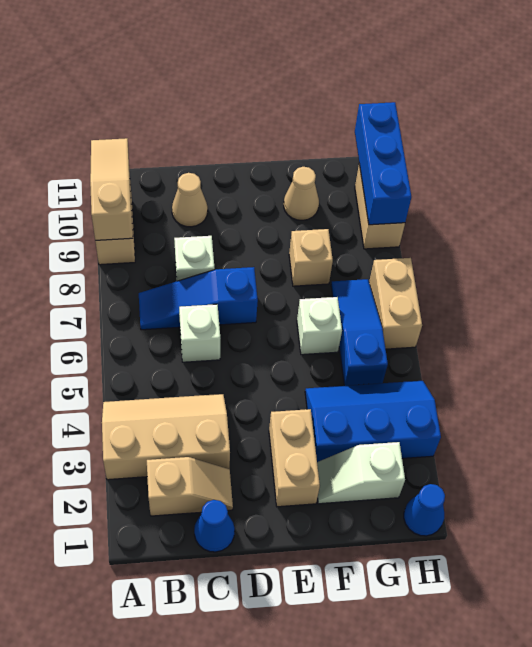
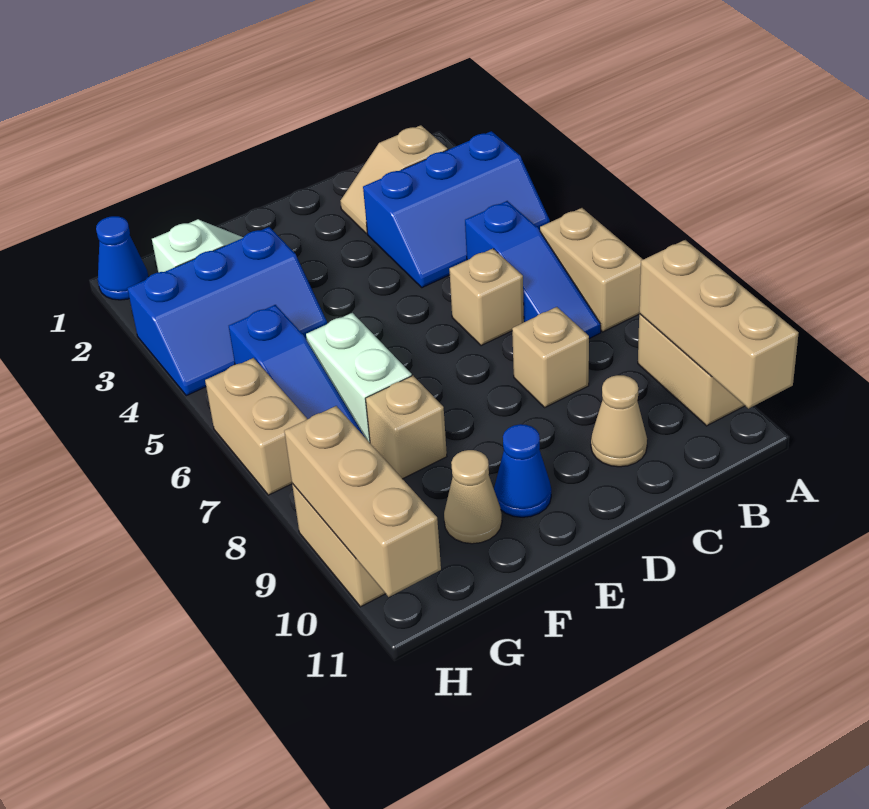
tan 2x3 slope [102,394,230,480] -> blue 2x3 slope [363,131,550,288]
tan 1x3 slope [90,138,133,241] -> tan 1x3 brick [639,240,799,409]
blue 1x3 slope [139,267,258,330] -> blue 1x3 slope turned to [465,201,601,339]
blue 1x1 cone [194,500,235,552] -> blue 1x1 cone moved to [494,424,551,517]
white 1x1 brick [179,304,220,362] -> tan 1x1 brick [449,249,524,346]
white 1x1 brick [174,236,215,281] -> tan 1x1 brick [512,307,589,407]
tan 1x2 brick [269,409,320,507] -> tan 1x2 brick moved to [540,208,643,332]
white 1x1 brick [297,297,342,355] -> white 1x2 brick [306,313,412,442]
blue 1x3 brick [355,102,411,225] -> tan 1x3 brick [284,406,441,597]

